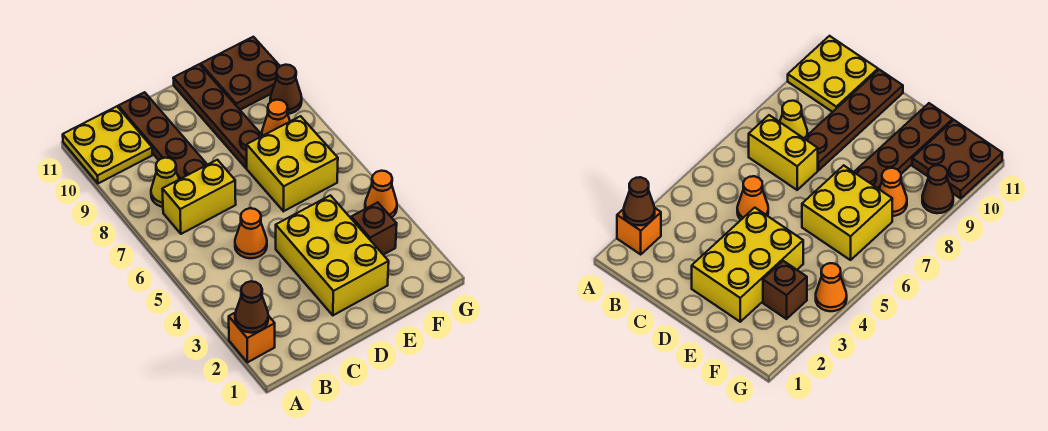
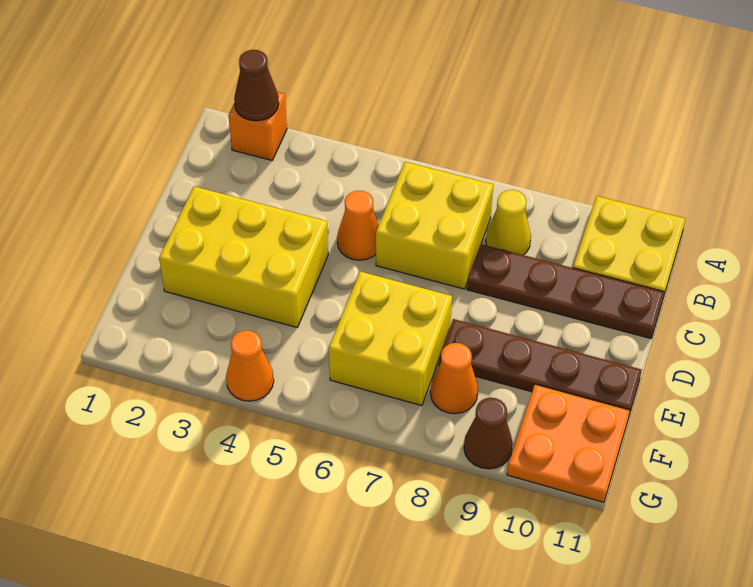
yellow 1x2 brick [162,160,236,234] -> yellow 2x2 brick [376,162,493,289]
brown 1x1 brick [351,202,397,255] -> none
brown 2x2 plate [201,37,280,110] -> orange 2x2 plate [507,384,630,502]

